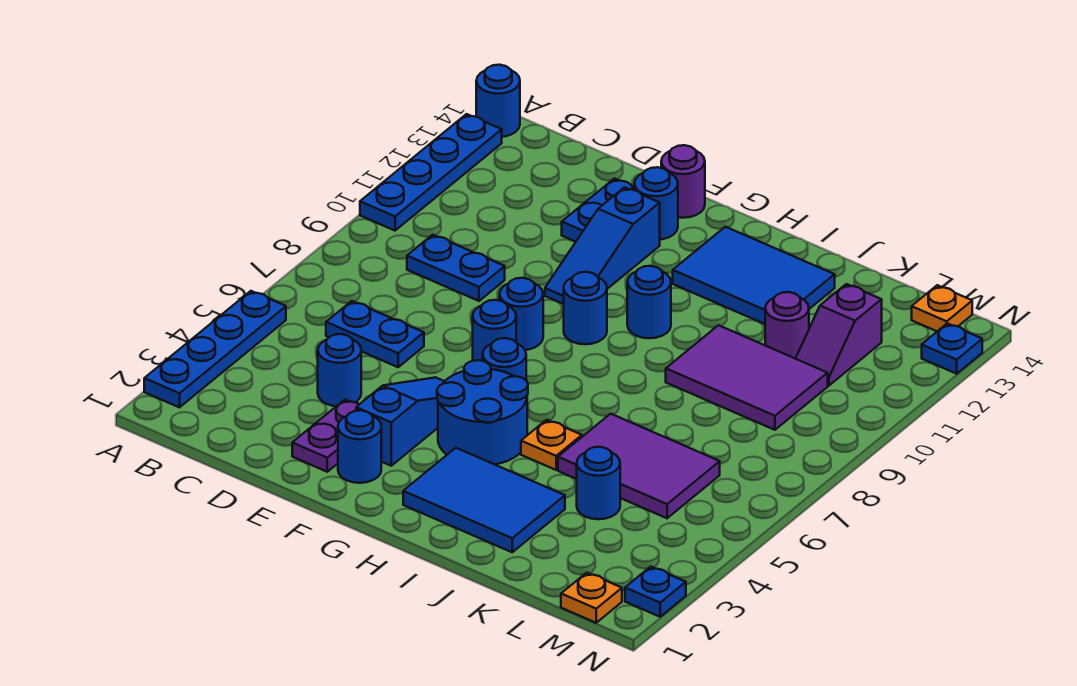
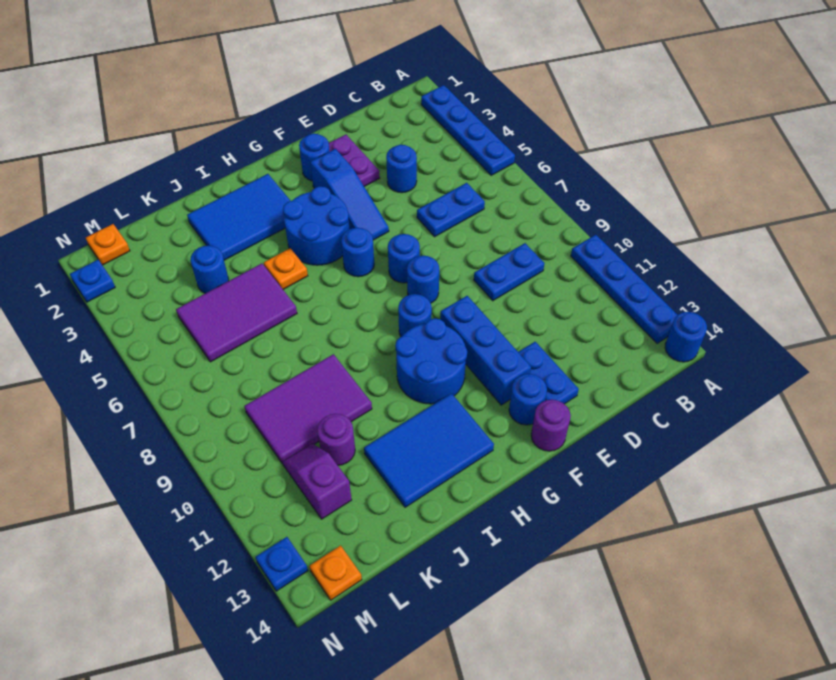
blue 1x3 slope [545,187,660,304] -> blue 1x3 brick [440,296,531,405]
blue 1x1 round brick [627,266,671,338] -> blue 2x2 round brick [395,318,467,404]

